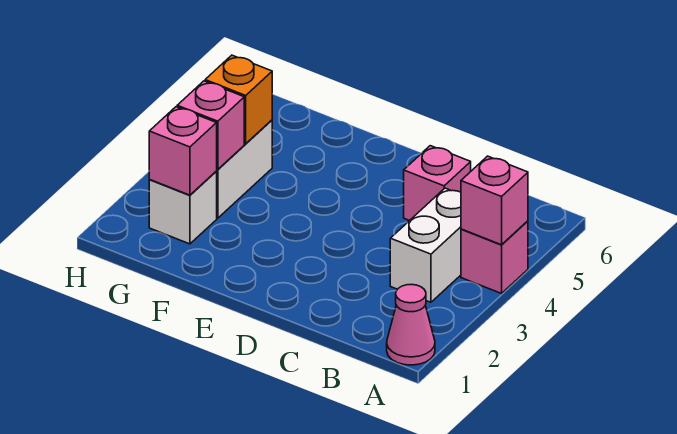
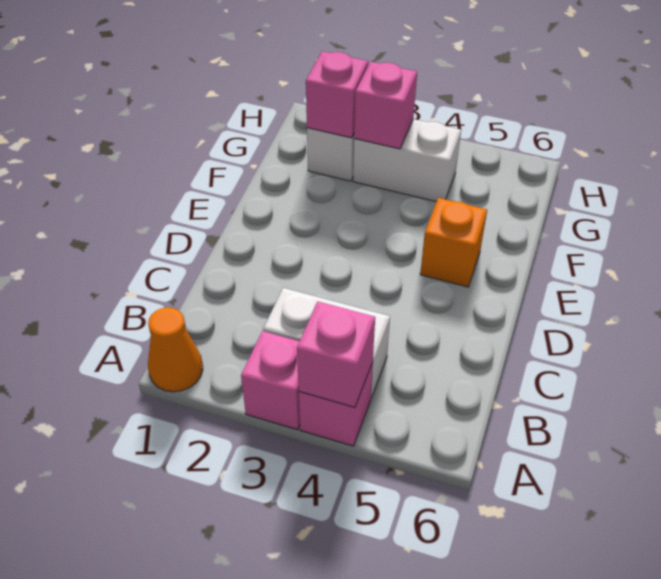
pink 1x1 cone [387,284,435,365] -> orange 1x1 cone [148,307,203,392]
pink 1x1 brick [404,146,471,221] -> pink 1x1 brick moved to [241,331,300,430]
orange 1x1 brick [205,55,272,144] -> orange 1x1 brick moved to [420,198,487,287]

